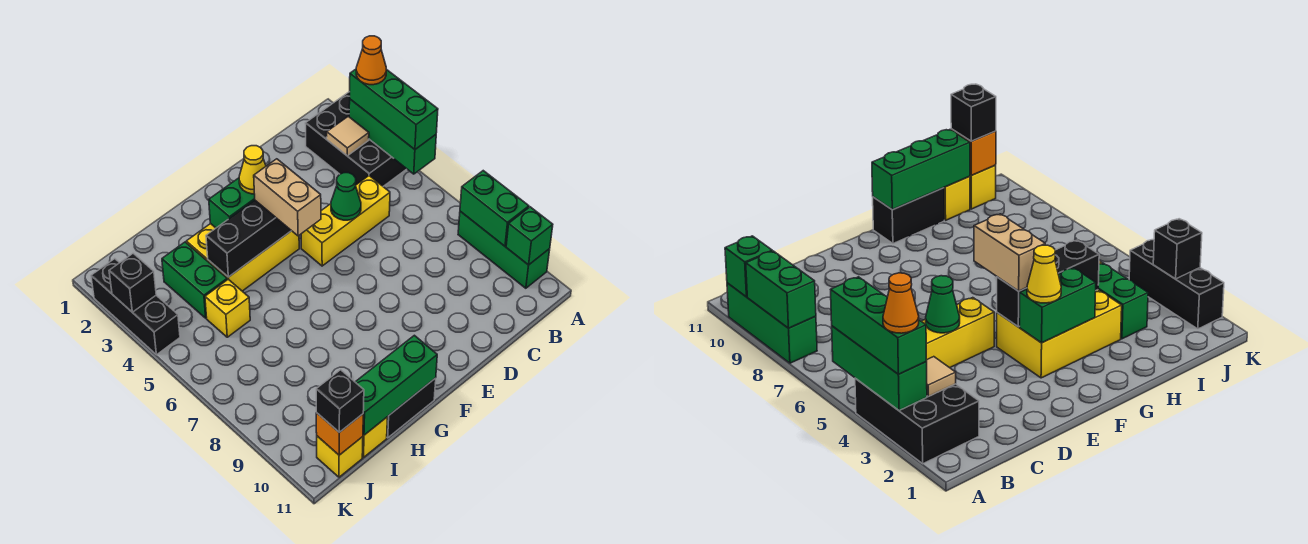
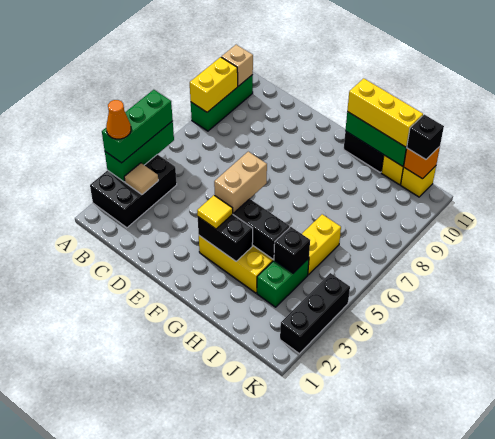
green 1x2 brick [460,171,529,246] -> yellow 1x2 brick [190,57,238,112]
green 1x1 brick [506,207,553,265] -> tan 1x1 brick [221,45,253,86]
yellow 1x3 brick [301,176,390,266] -> yellow 1x3 brick moved to [347,78,423,147]
green 1x1 cone [331,173,361,220] -> none
green 1x2 brick [209,178,255,228] -> black 1x2 brick [198,214,253,261]
yellow 1x1 cone [239,146,266,194] -> yellow 1x1 tile [197,195,233,229]
yellow 1x1 brick [205,279,250,337] -> yellow 1x2 brick [302,214,341,275]
black 1x1 brick [109,253,156,312] -> black 1x1 brick moved to [274,227,310,273]

